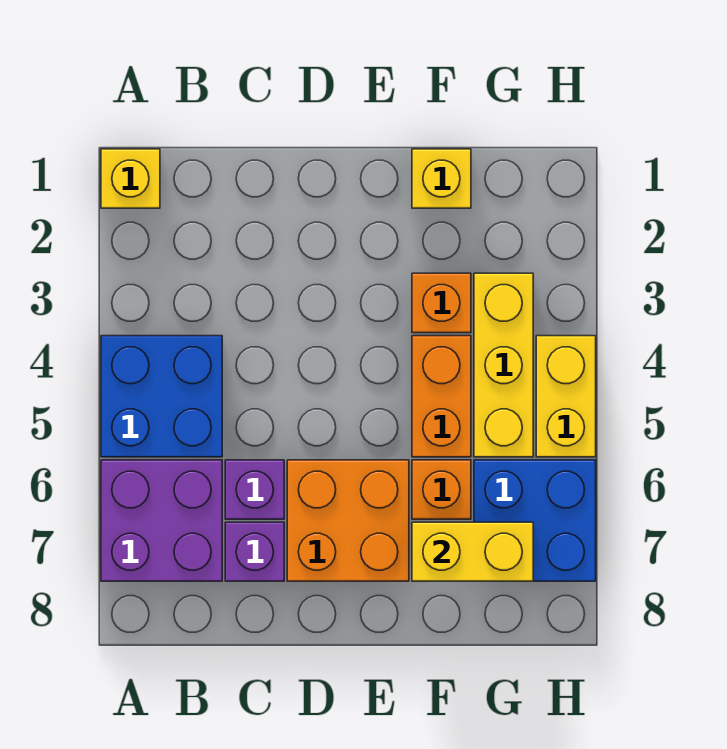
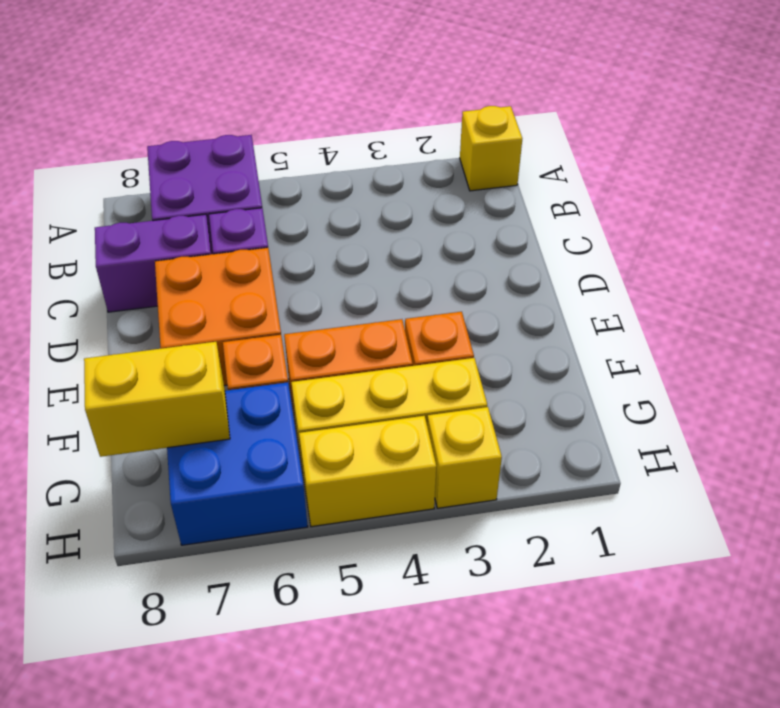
blue 2x2 brick [101,336,222,457] -> none
purple 1x1 brick [225,522,284,581] -> purple 1x2 brick [95,214,212,312]
yellow 1x1 brick [412,149,471,208] -> yellow 1x1 brick moved to [427,407,502,508]
yellow 1x2 brick [412,522,533,581] -> yellow 1x2 brick turned to [84,342,230,457]

